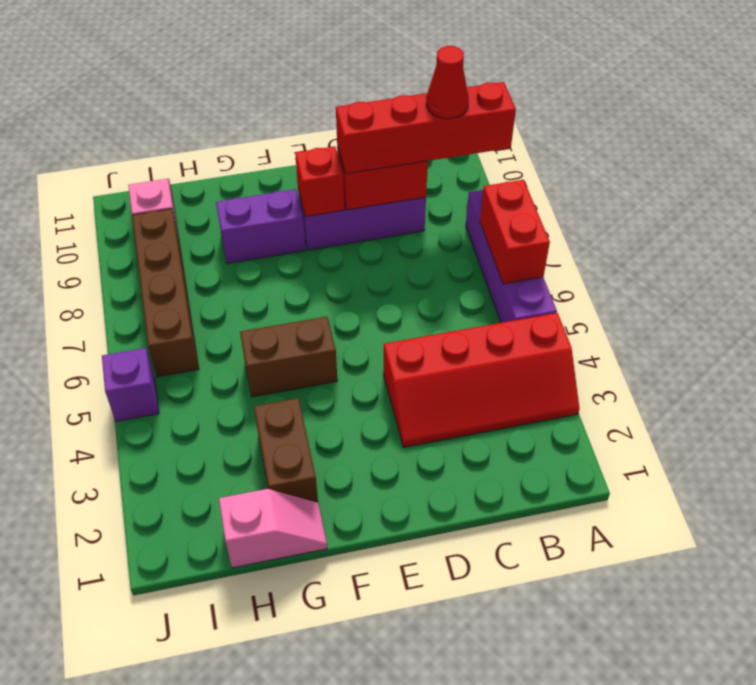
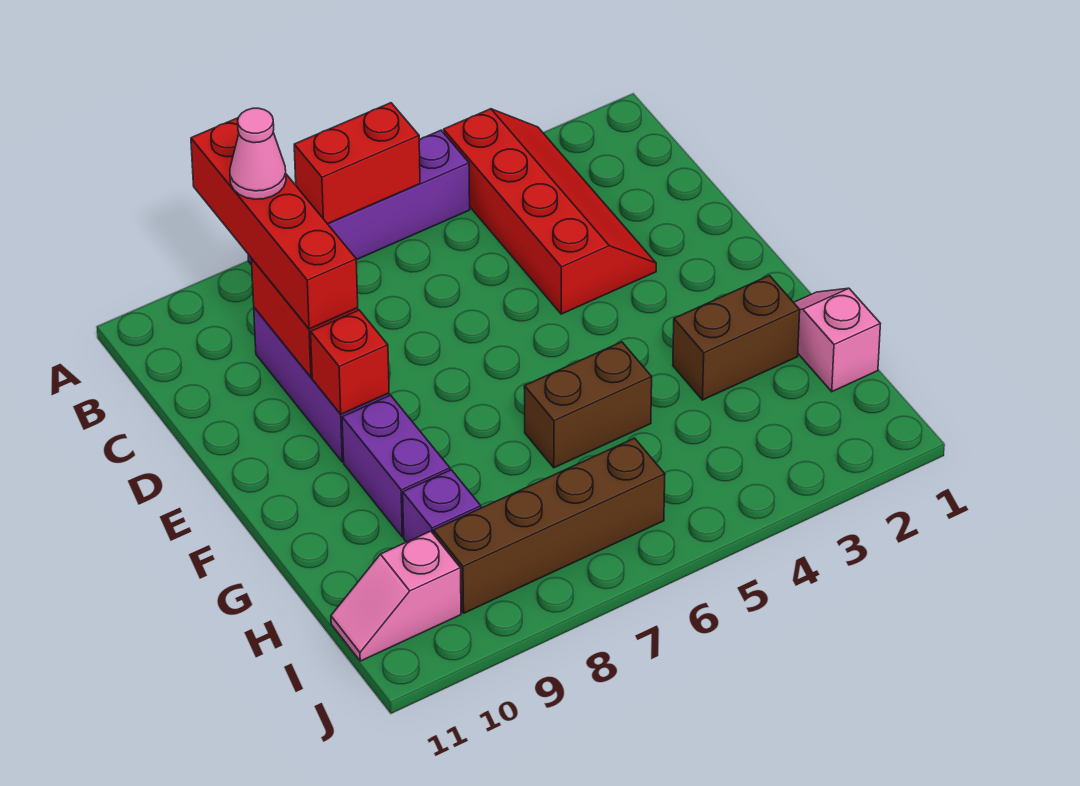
red 1x1 cone [426,46,469,119] -> pink 1x1 cone [230,108,286,199]
brown 1x2 brick [240,317,337,397] -> brown 1x2 brick turned to [524,342,652,468]
purple 1x1 brick [102,348,159,422] -> purple 1x1 brick moved to [403,470,481,542]

